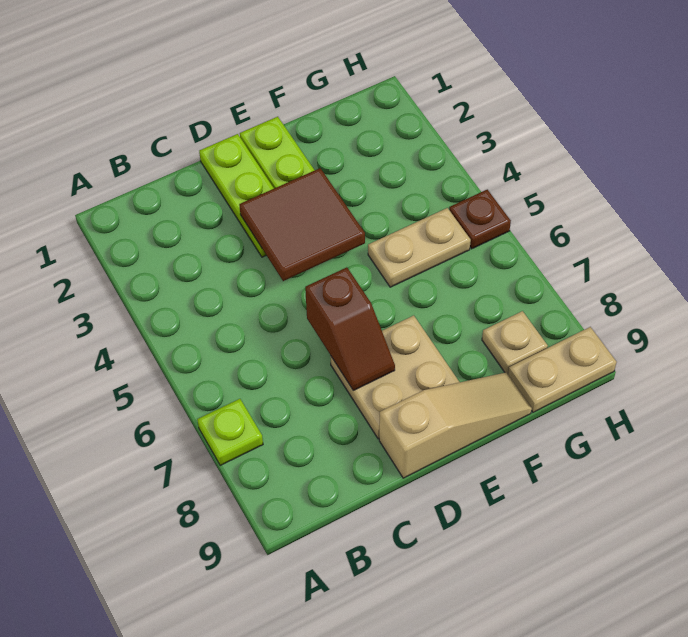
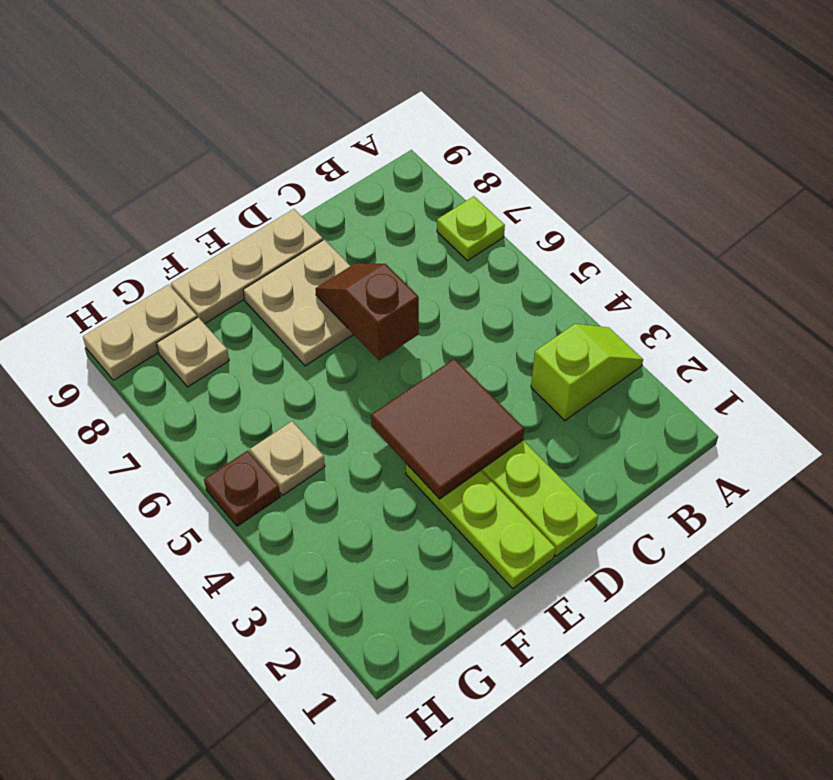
none -> lime 1x2 slope [531,324,643,421]
tan 1x3 slope [379,372,532,478] -> tan 1x3 plate [171,209,323,324]
tan 1x2 plate [368,208,471,287] -> tan 1x1 plate [250,421,325,495]

